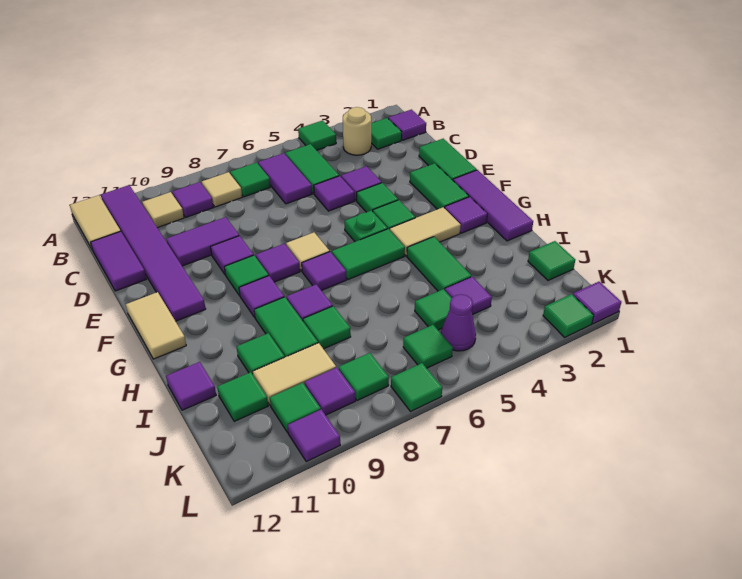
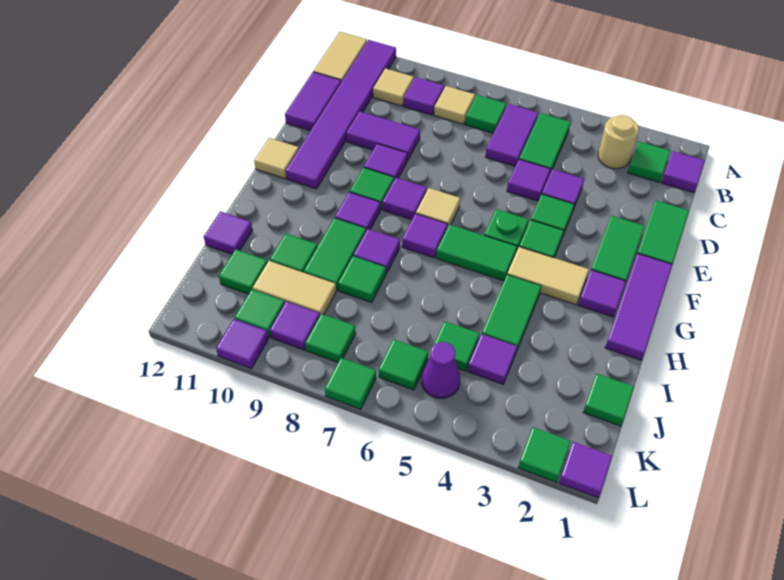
green 1x1 tile [298,121,336,150] -> none
tan 1x2 tile [126,292,186,359] -> tan 1x1 tile [254,138,299,179]

